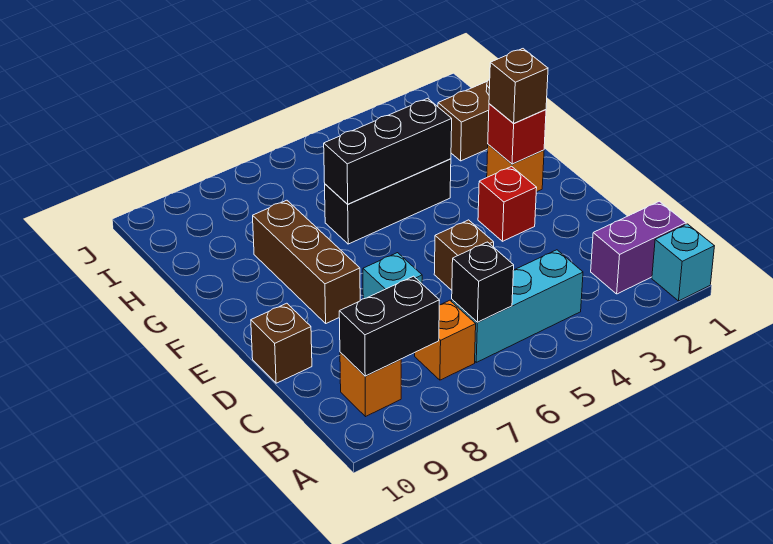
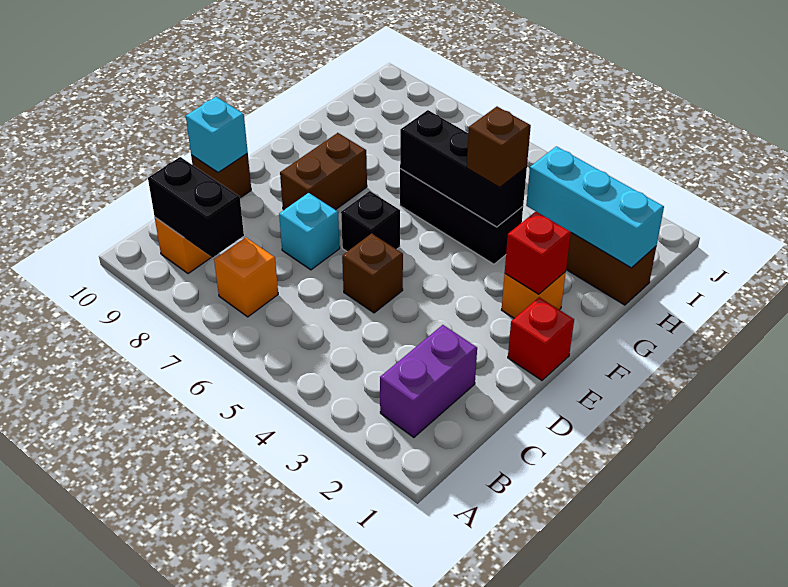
cyan 1x1 brick [652,224,714,301] -> cyan 1x1 brick moved to [186,97,248,172]
purple 1x2 brick [591,201,686,294] -> purple 1x2 brick turned to [380,325,477,437]
cyan 1x3 brick [452,250,583,362] -> cyan 1x3 brick moved to [526,146,664,268]
black 1x1 brick [452,242,514,322] -> black 1x1 brick moved to [341,191,400,251]
red 1x1 brick [478,166,537,241] -> red 1x1 brick moved to [508,297,574,380]
brown 1x3 brick [253,200,360,323] -> brown 1x2 brick [280,133,367,210]
brown 1x1 brick [489,49,548,123] -> brown 1x1 brick moved to [467,107,531,188]

